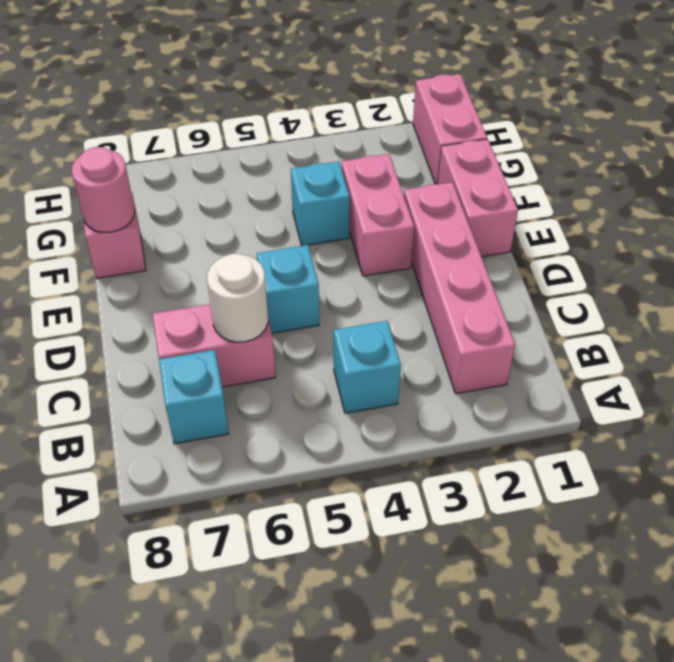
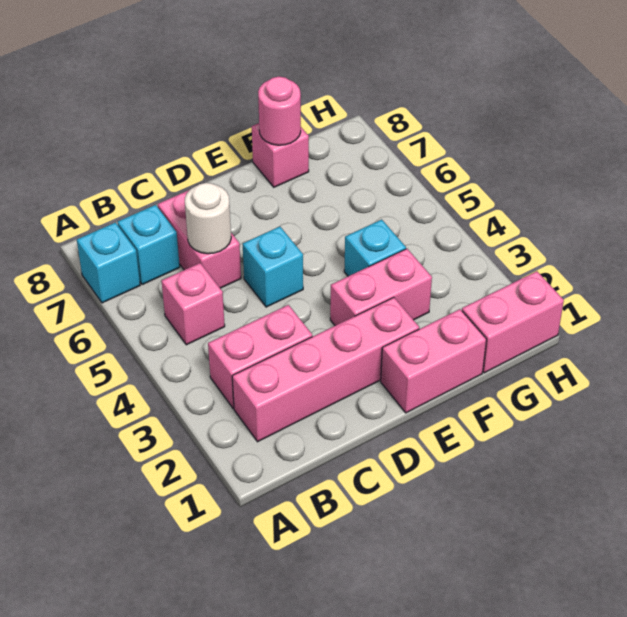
none -> pink 1x2 brick [208,305,312,408]
cyan 1x1 brick [334,321,401,413] -> cyan 1x1 brick moved to [77,222,140,303]
none -> pink 1x1 brick [161,263,225,345]

